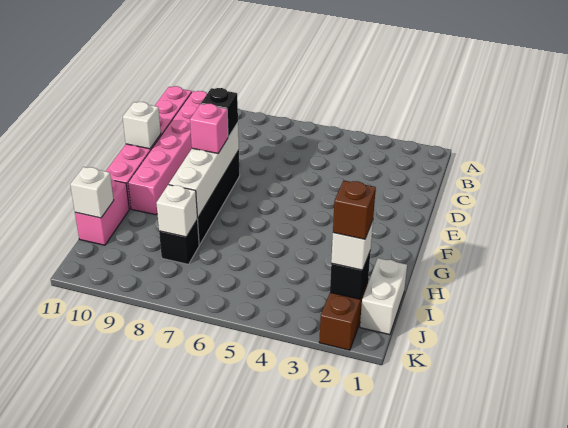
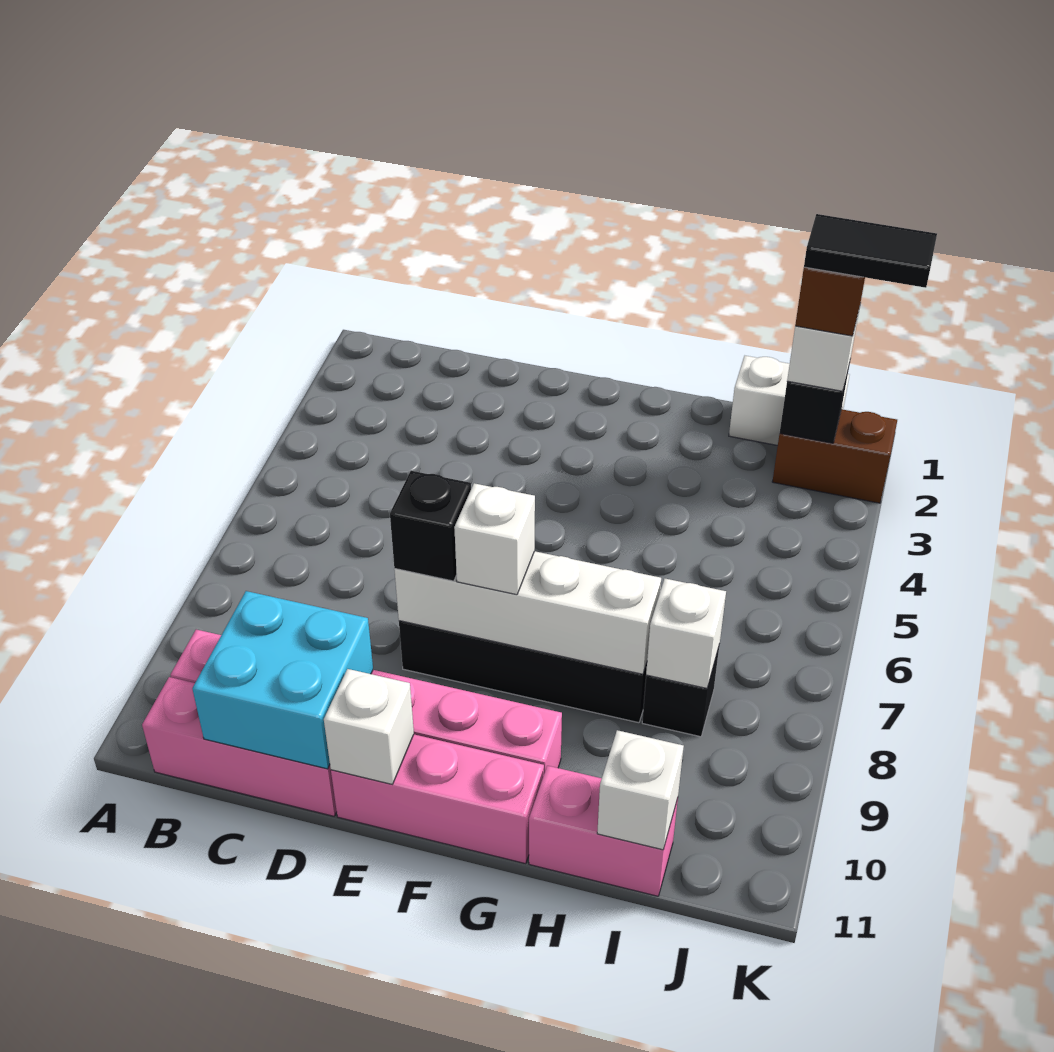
none -> cyan 2x2 brick [192,591,373,769]
pink 1x1 brick [190,104,228,153] -> white 1x1 brick [454,483,535,595]
none -> black 1x2 tile [804,214,937,288]

